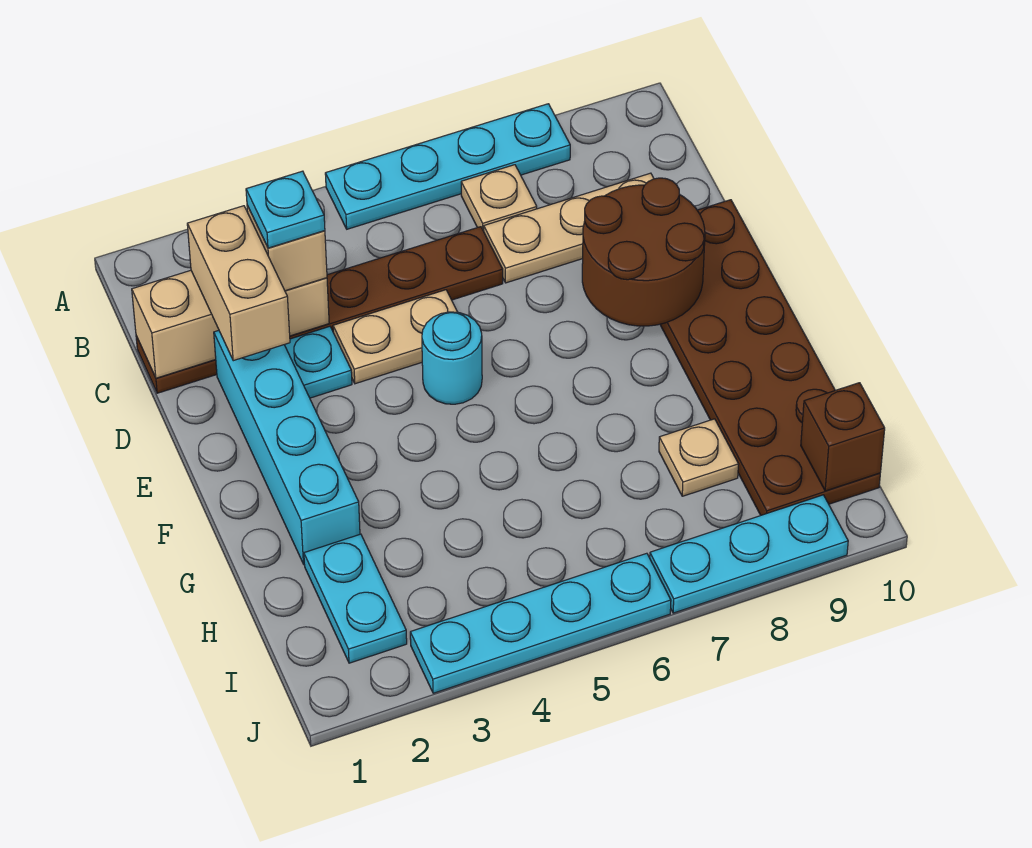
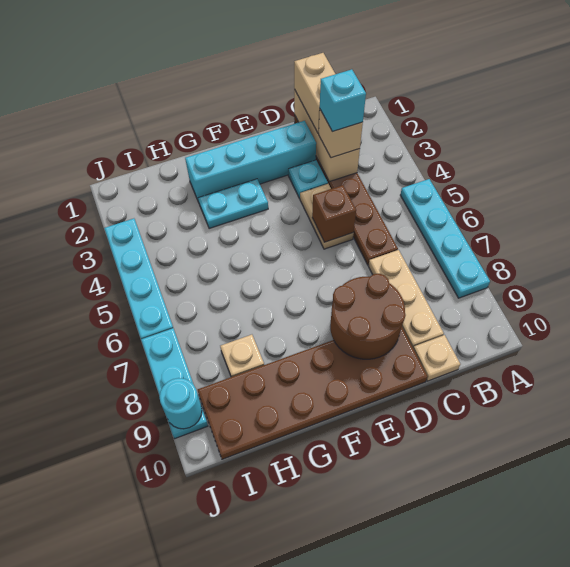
tan 1x1 plate [461,165,537,231] -> tan 1x1 plate moved to [413,335,460,381]
tan 1x2 brick [187,206,290,361] -> tan 1x2 brick turned to [294,53,335,133]
cyan 1x1 plate [246,171,325,248] -> cyan 1x1 brick [320,69,366,132]
cyan 1x1 round brick [422,312,482,404] -> cyan 1x1 round brick moved to [159,378,202,429]
cyan 1x2 plate [304,534,407,663] -> cyan 1x2 plate moved to [198,179,268,229]
brown 1x1 brick [801,383,885,491] -> brown 1x1 brick moved to [312,185,356,242]

